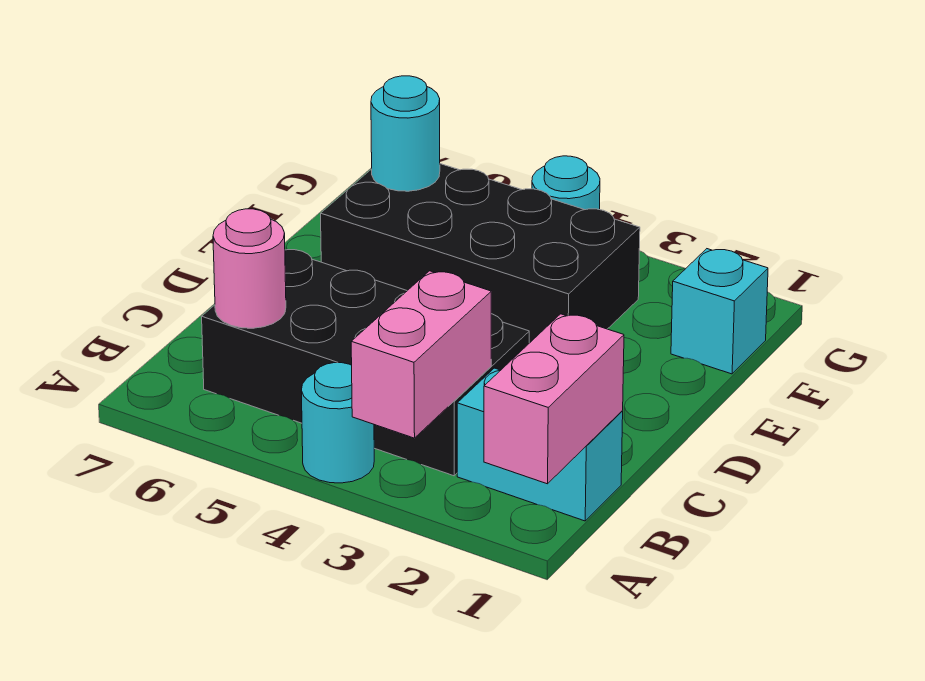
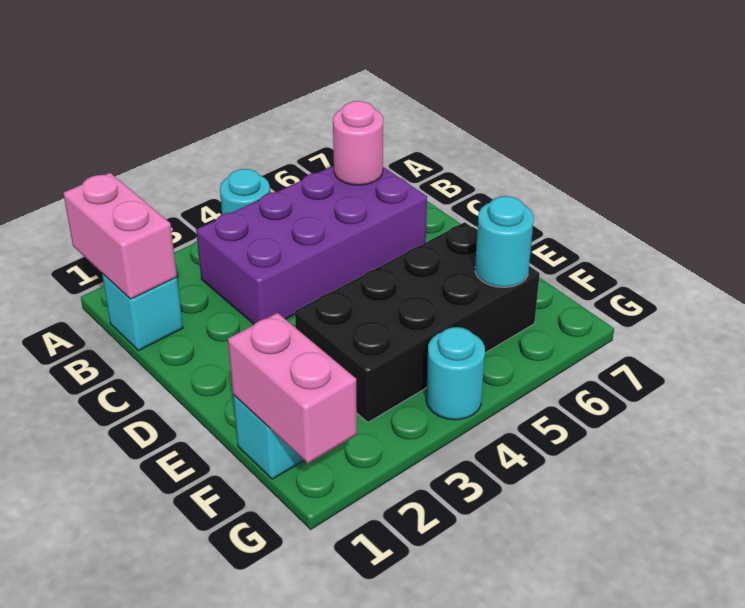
pink 1x2 brick [351,271,491,438] -> pink 1x2 brick moved to [228,313,357,463]
cyan 1x2 brick [457,368,623,521] -> cyan 1x1 brick [102,273,183,351]
black 2x4 brick [202,250,529,476] -> purple 2x4 brick [196,165,427,324]

